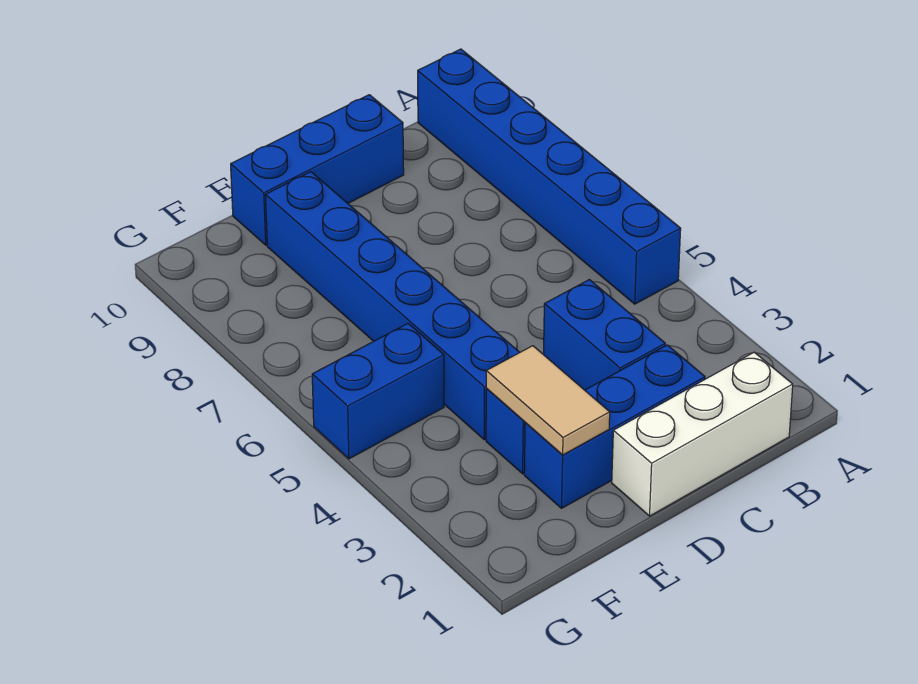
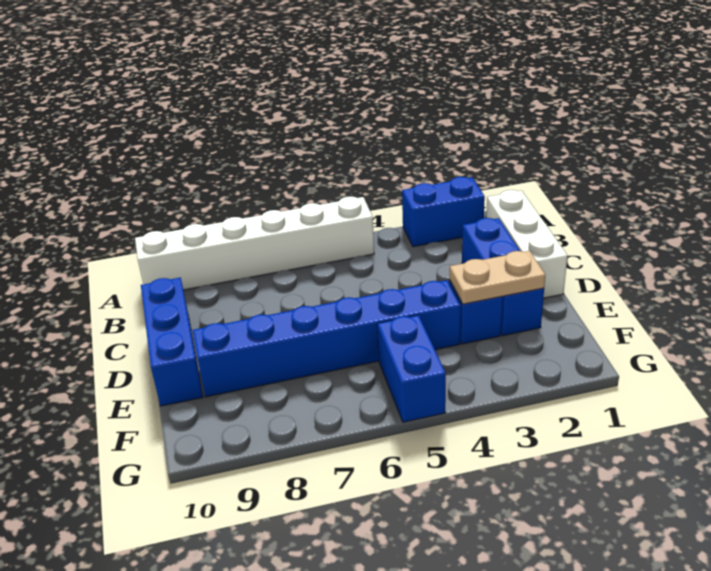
blue 1x6 brick [418,49,681,304] -> white 1x6 brick [135,196,374,290]
blue 1x2 brick [544,280,665,390] -> blue 1x2 brick moved to [402,177,485,247]
tan 1x2 tile [486,346,610,455] -> tan 1x2 plate [450,251,545,304]

